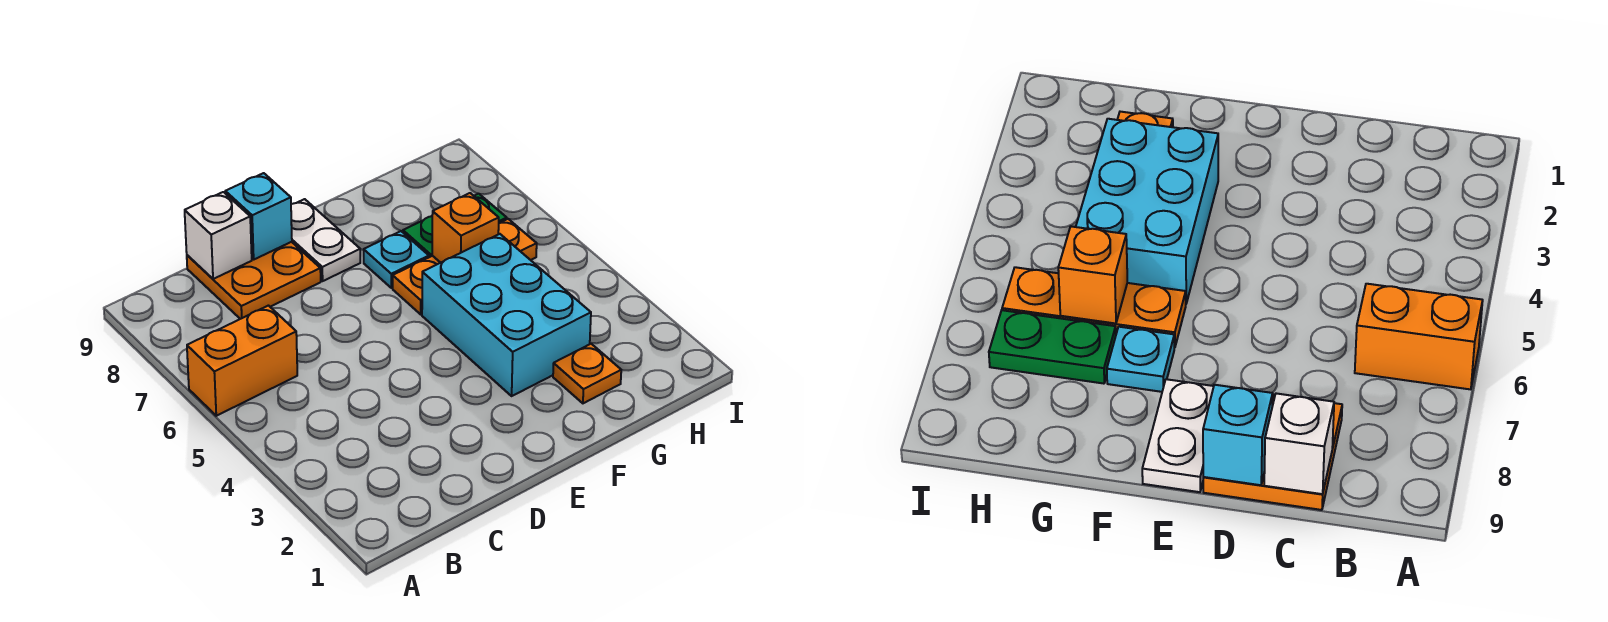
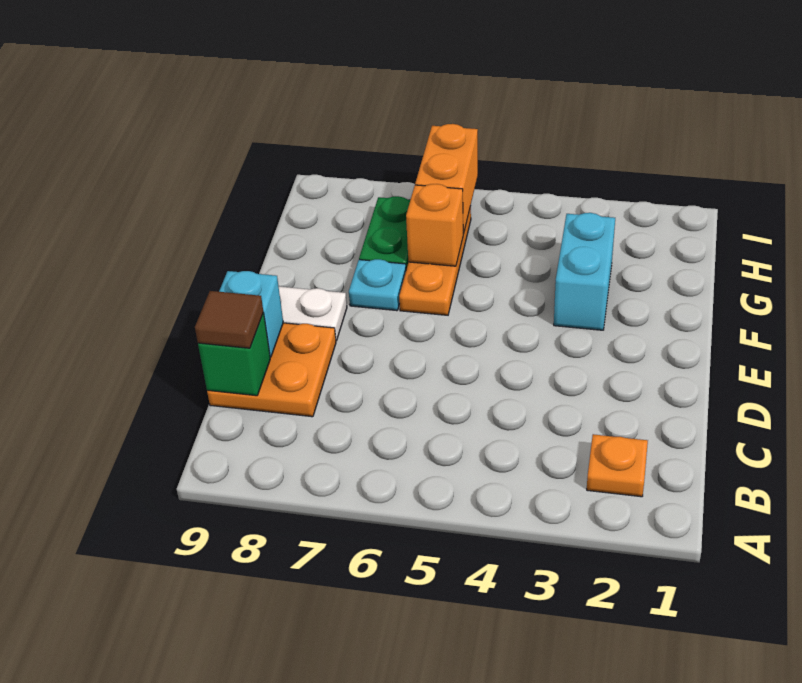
orange 1x2 brick [187,306,297,416] -> orange 1x2 brick moved to [415,124,478,234]
white 1x1 brick [185,192,252,279] -> green 1x1 brick [198,313,270,396]
none -> brown 1x1 tile [195,291,263,348]
cyan 2x3 brick [422,234,591,396] -> cyan 1x2 brick [554,213,615,330]
orange 1x1 plate [553,344,621,403] -> orange 1x1 plate moved to [587,434,648,497]

